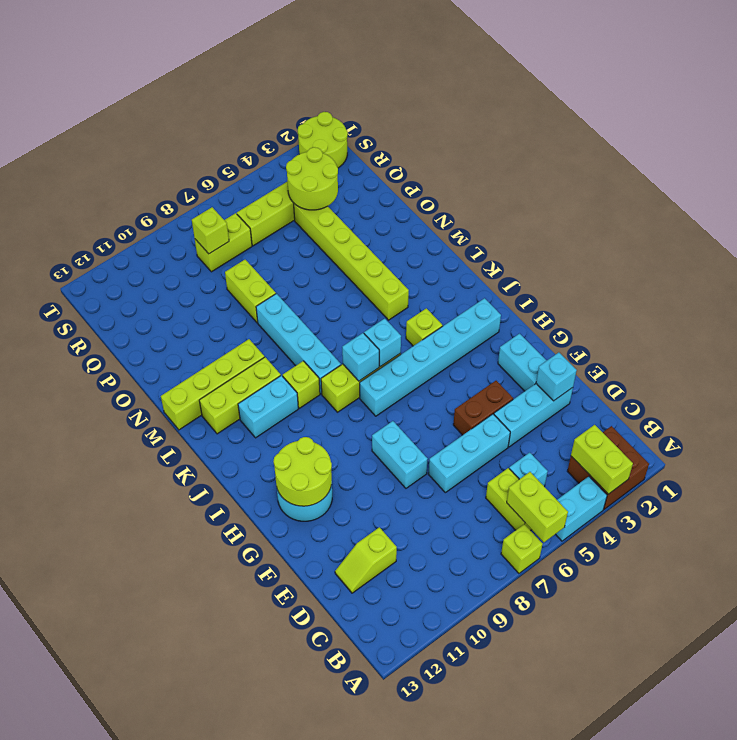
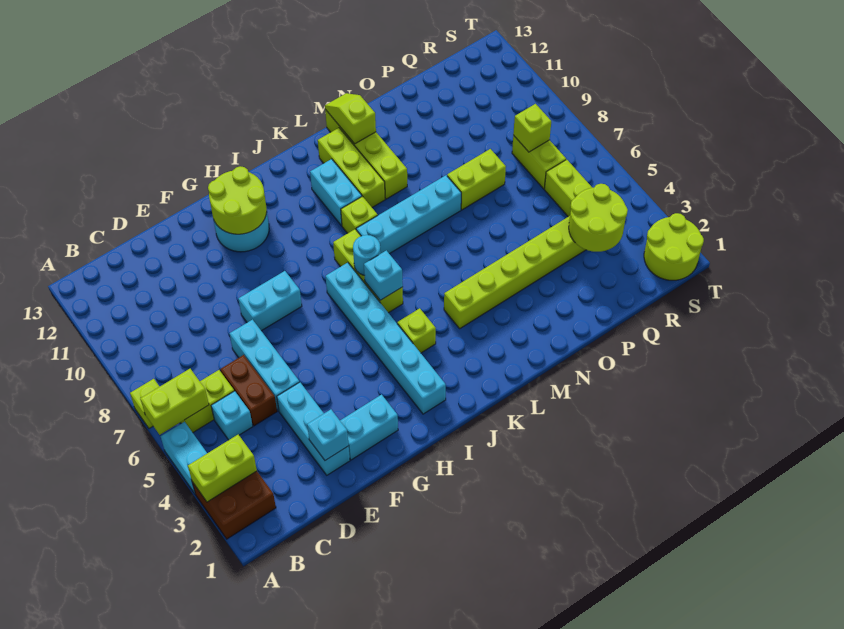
lime 1x2 slope [335,527,397,593] -> lime 1x2 slope moved to [325,93,376,144]
brown 1x2 brick [453,381,513,435] -> brown 1x2 brick moved to [220,355,277,426]
cyan 1x1 brick [342,333,379,381] -> cyan 1x1 round brick [353,235,381,275]

